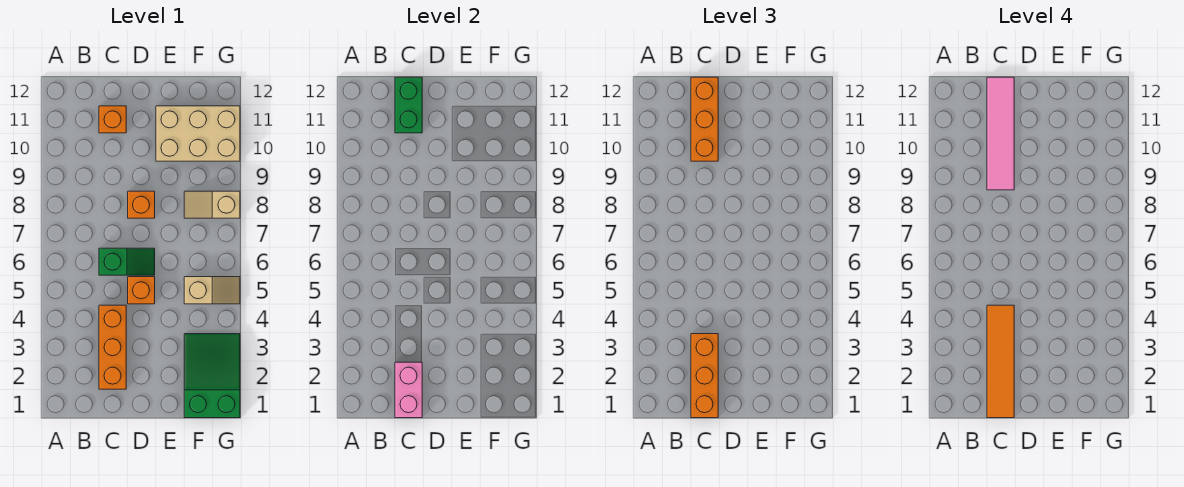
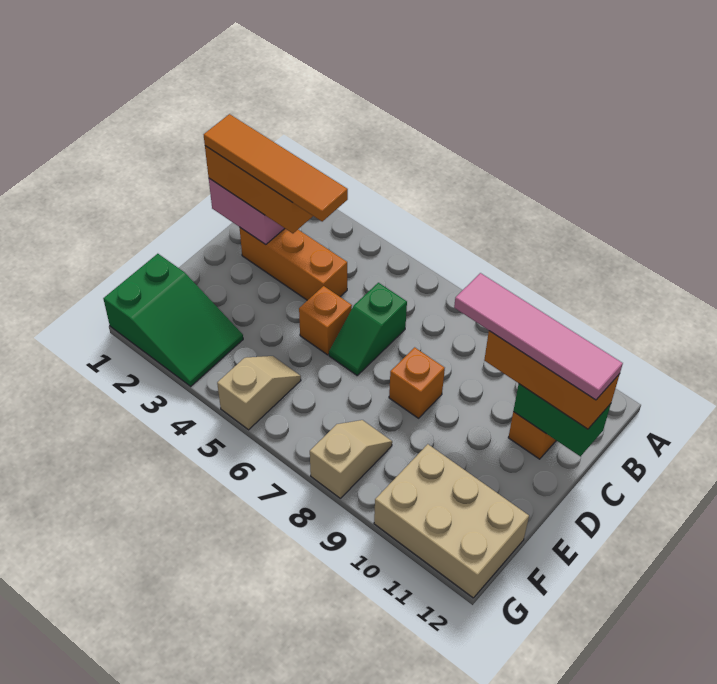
tan 2x3 brick [156,106,240,161] -> tan 2x3 brick turned to [374,444,529,598]
tan 1x2 slope [184,277,240,304] -> tan 1x2 slope turned to [217,356,301,430]

